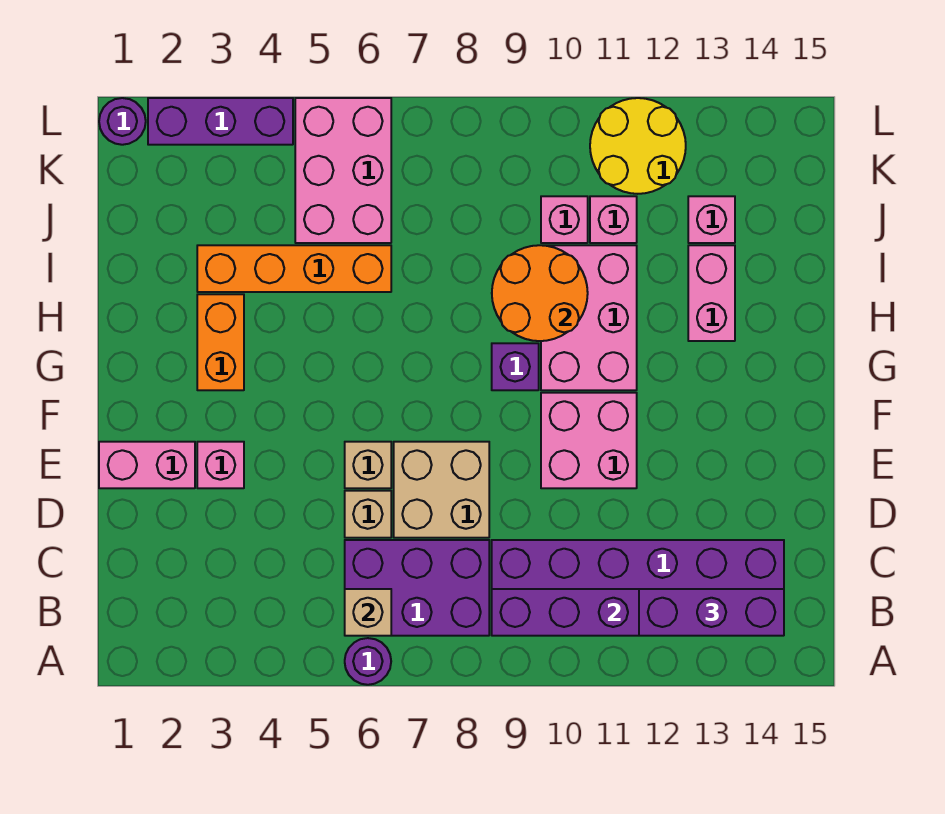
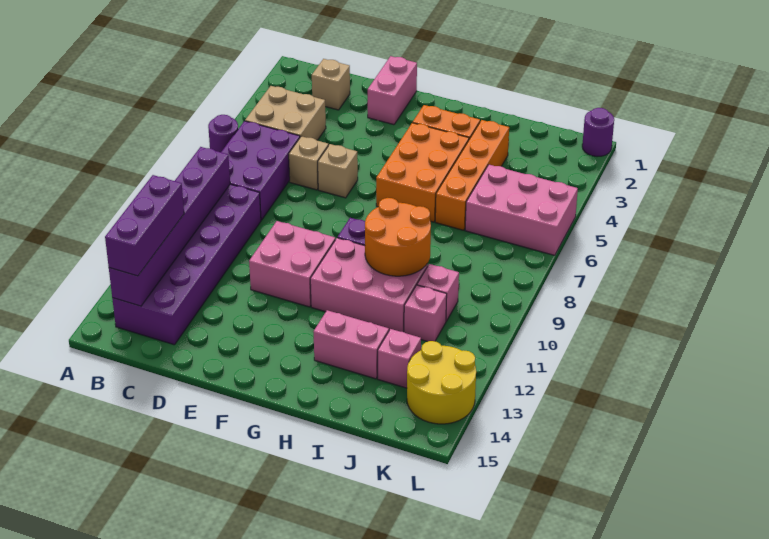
tan 1x1 brick [345,589,391,636] -> tan 1x1 brick moved to [312,59,350,110]
tan 2x2 brick [394,442,489,538] -> tan 2x2 brick moved to [245,86,326,140]
pink 1x1 brick [197,442,244,488] -> none
none -> orange 2x3 brick [376,123,469,222]
yellow 2x2 round brick [590,98,686,194] -> yellow 2x2 round brick moved to [407,341,476,424]
purple 1x3 brick [148,98,293,145] -> none

